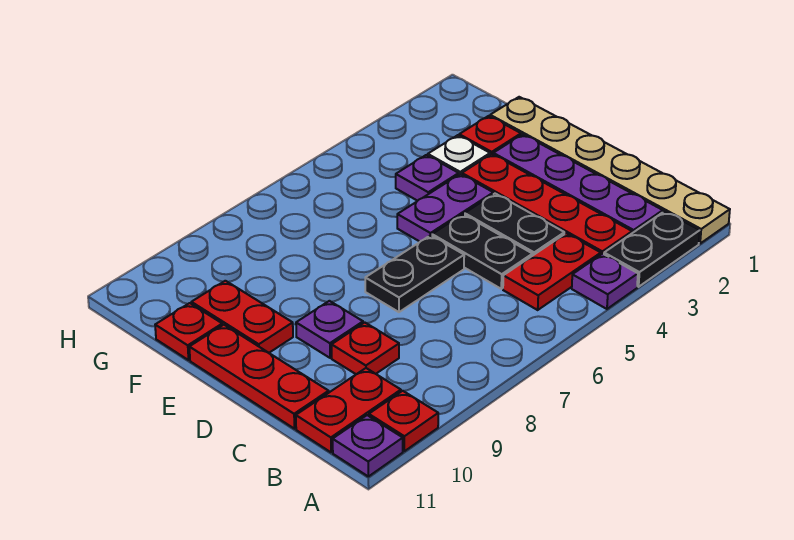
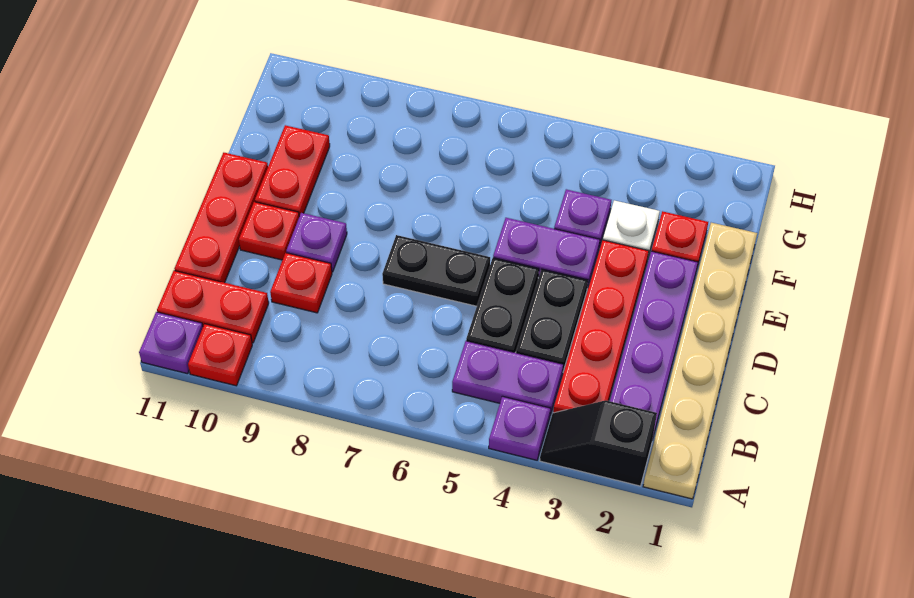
black 1x2 plate [604,211,700,287] -> black 1x2 slope [540,400,657,486]
red 1x2 plate [503,233,601,310] -> purple 1x2 plate [452,341,563,415]
red 1x1 plate [155,303,222,360] -> red 1x1 plate moved to [239,202,299,260]

